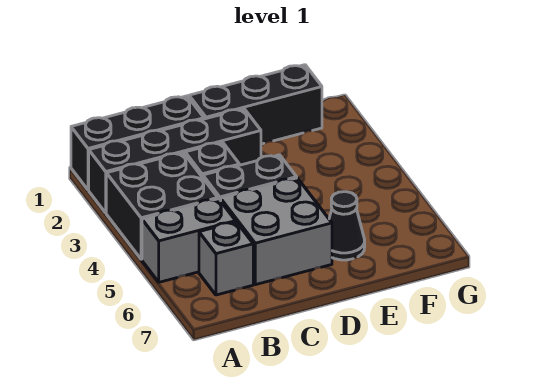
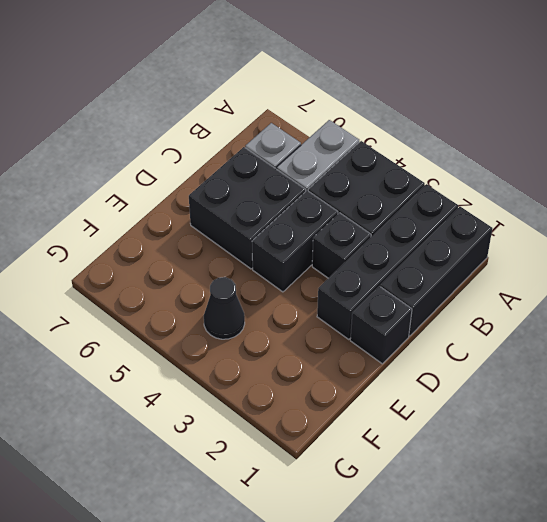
grey 2x2 brick [221,178,332,285] -> black 2x2 brick [189,147,306,269]
black 1x3 brick [189,65,322,144] -> black 1x1 brick [350,286,412,364]
black 1x1 cone [329,192,365,260] -> black 1x1 cone moved to [204,277,245,339]

